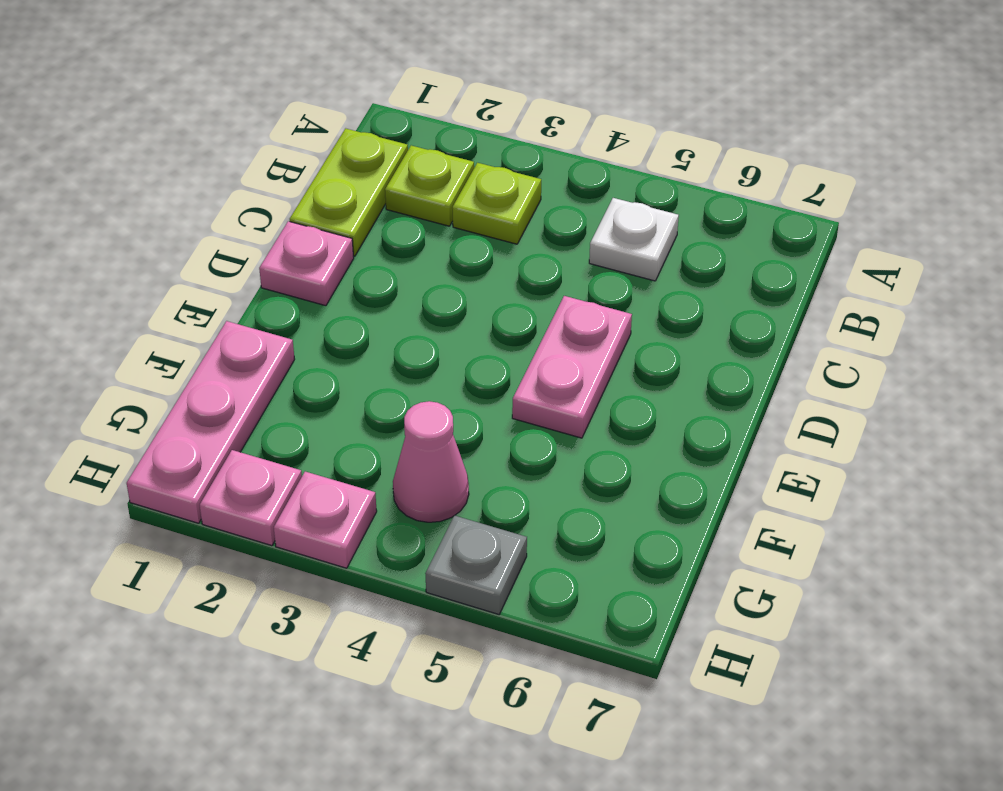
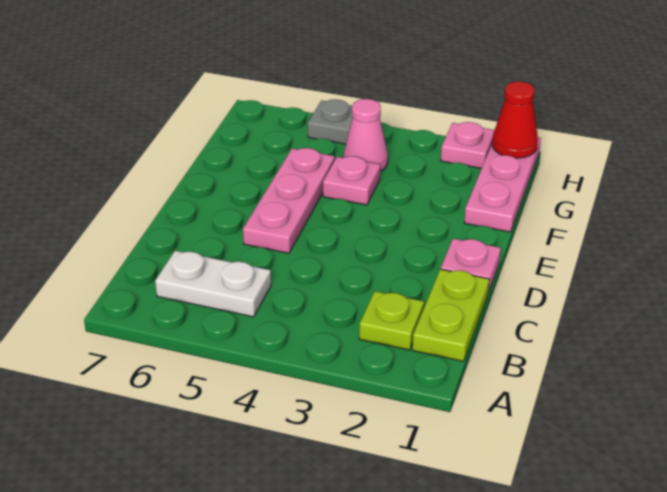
lime 1x1 plate [452,163,541,244] -> none
white 1x1 plate [589,198,679,281] -> white 1x2 plate [155,251,271,317]
pink 1x2 plate [512,296,632,438] -> pink 1x3 plate [243,148,335,253]
none -> red 1x1 cone [492,81,538,158]
pink 1x1 plate [274,472,377,568] -> pink 1x1 plate moved to [323,156,380,205]

